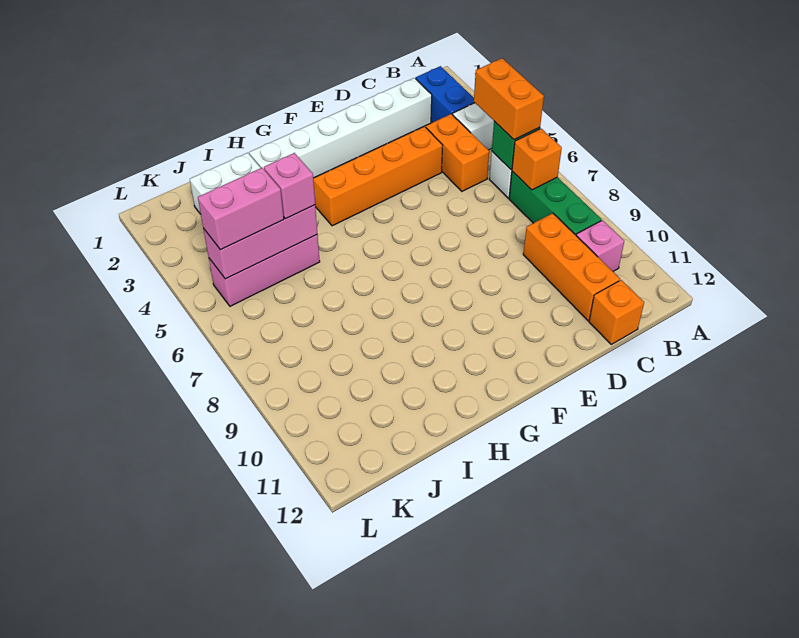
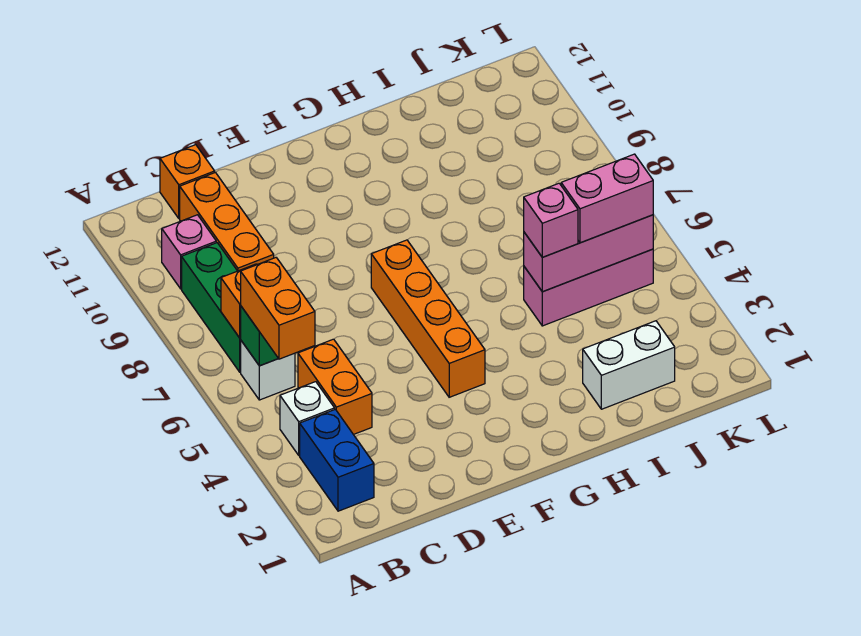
white 1x6 brick [249,78,432,178] -> none
orange 1x4 brick [313,126,443,226] -> orange 1x4 brick turned to [371,240,485,397]

